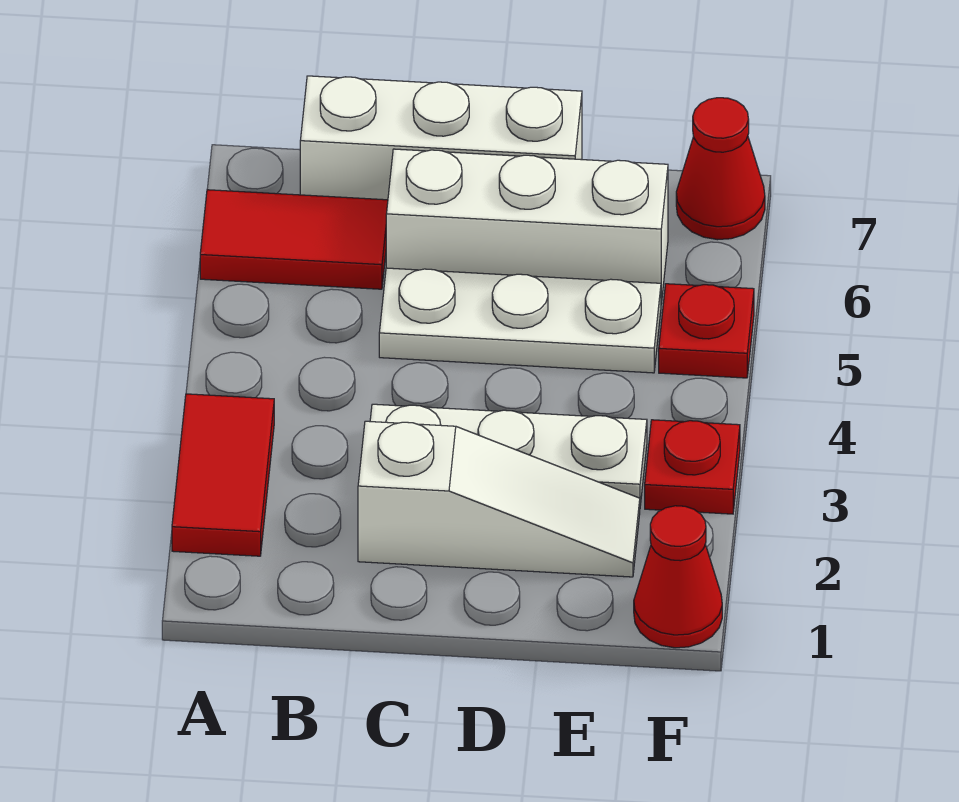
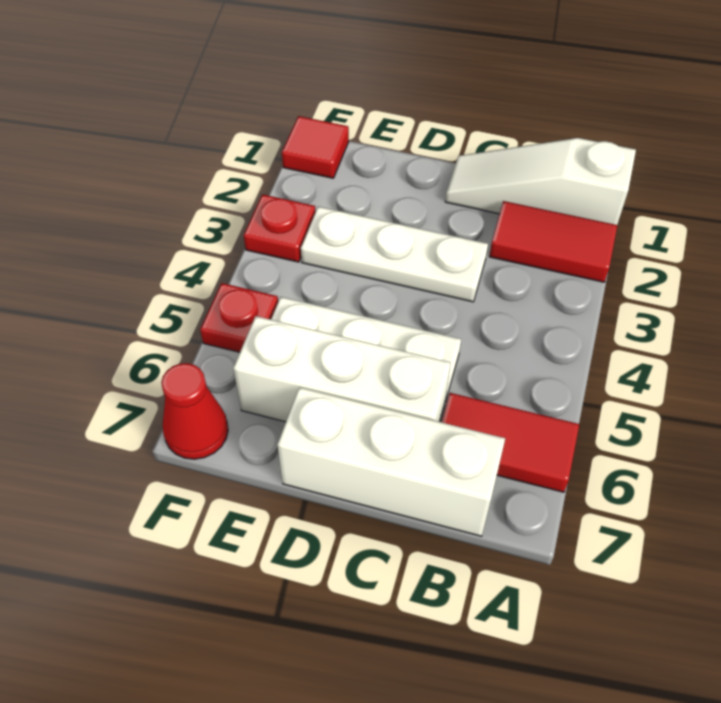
red 1x2 tile [172,394,274,556] -> red 1x2 tile turned to [489,201,617,282]
white 1x3 slope [358,421,640,577] -> white 1x3 slope moved to [445,138,636,225]
red 1x1 cone [634,506,722,648] -> red 1x1 tile [282,116,349,178]

